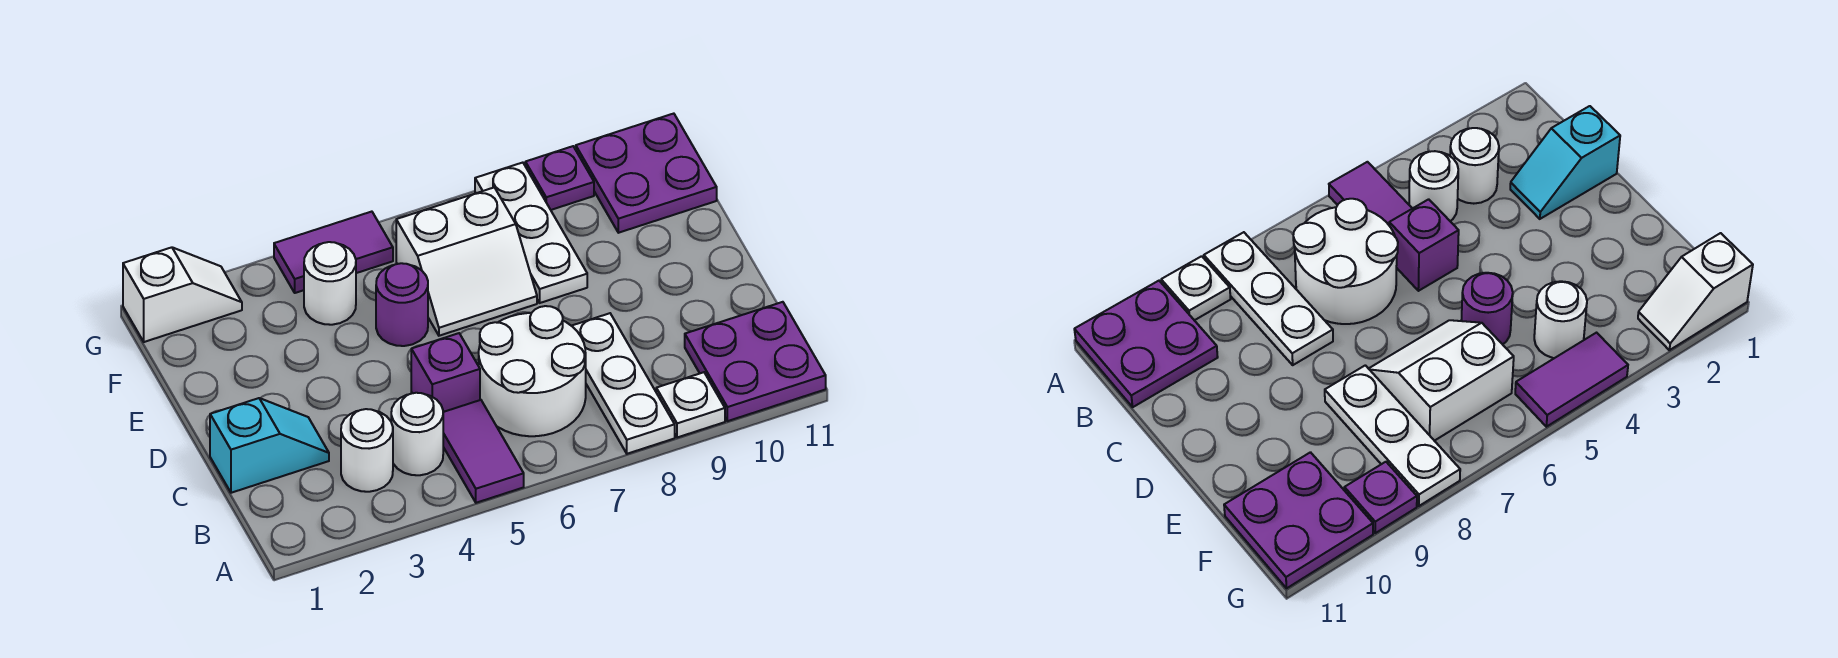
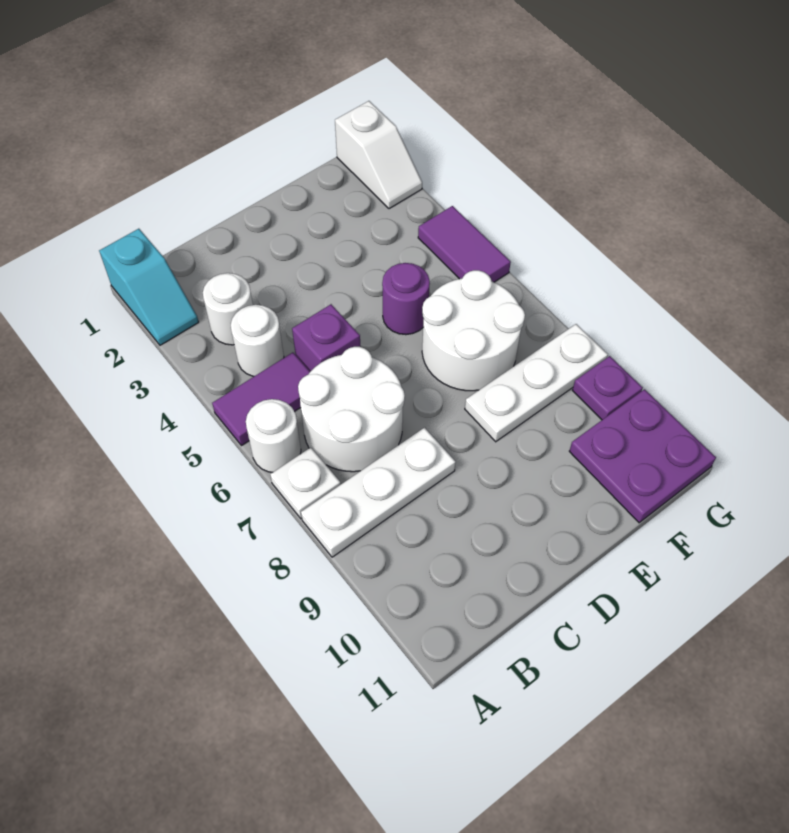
white 1x1 plate [656,372,725,438] -> white 1x1 plate moved to [270,447,341,518]
purple 2x2 plate [685,302,826,421] -> none
cyan 1x2 slope [210,398,329,493] -> cyan 1x2 slope moved to [99,229,199,345]
white 2x2 slope [396,188,537,336] -> white 2x2 round brick [422,270,525,391]
white 1x1 round brick [304,242,356,325] -> white 1x1 round brick moved to [246,399,301,472]

